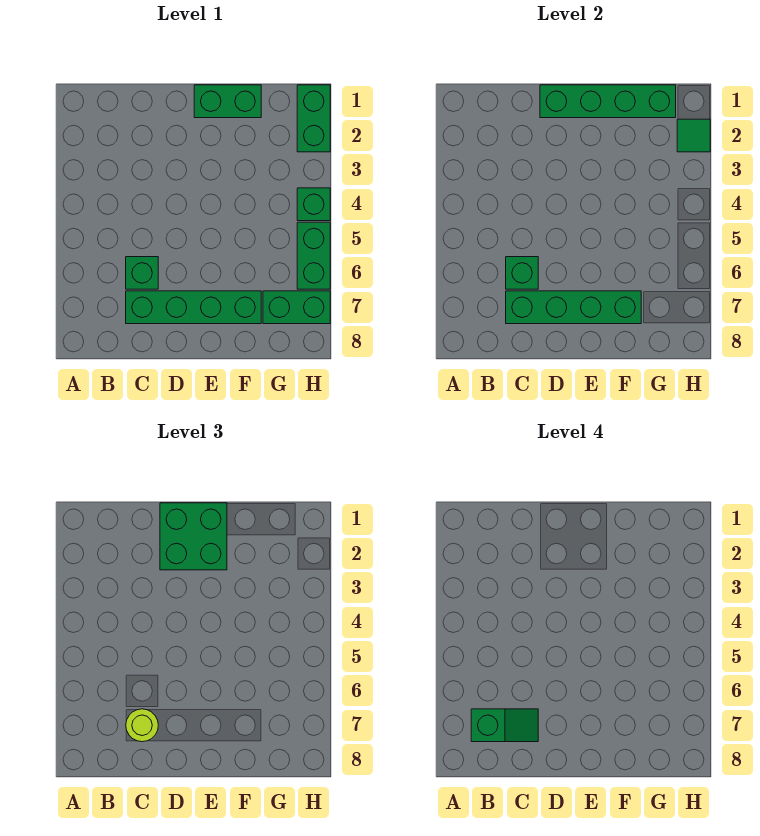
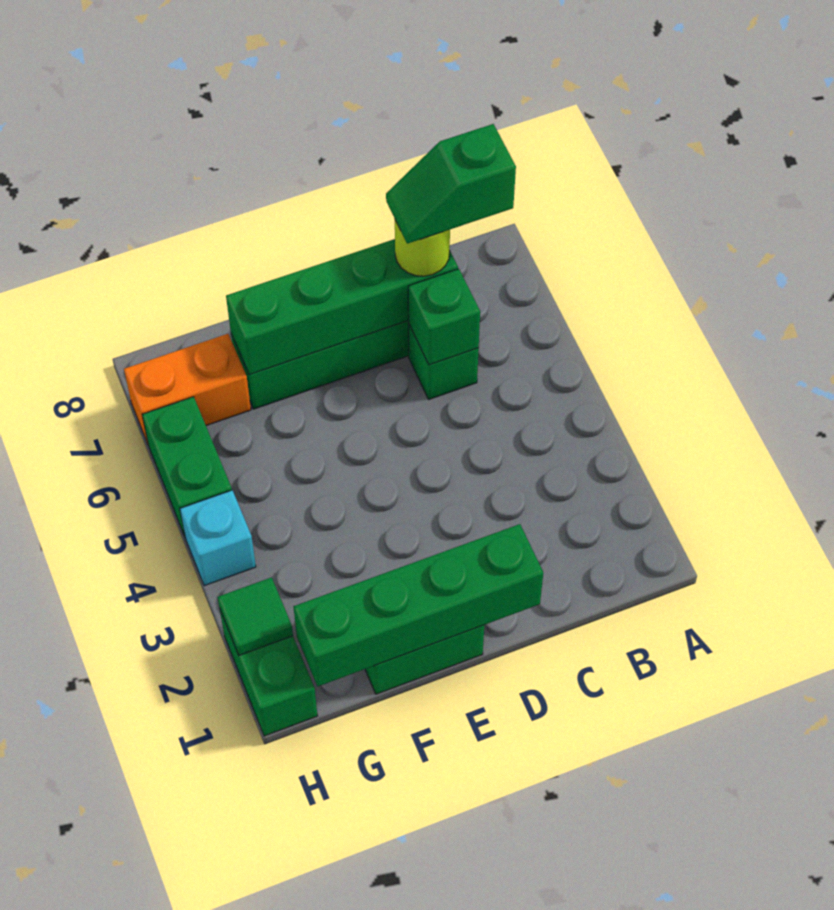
green 2x2 brick [160,503,227,570] -> none
green 1x2 brick [263,291,330,324] -> orange 1x2 brick [124,334,251,444]
green 1x1 brick [297,188,330,221] -> cyan 1x1 brick [180,490,256,586]

